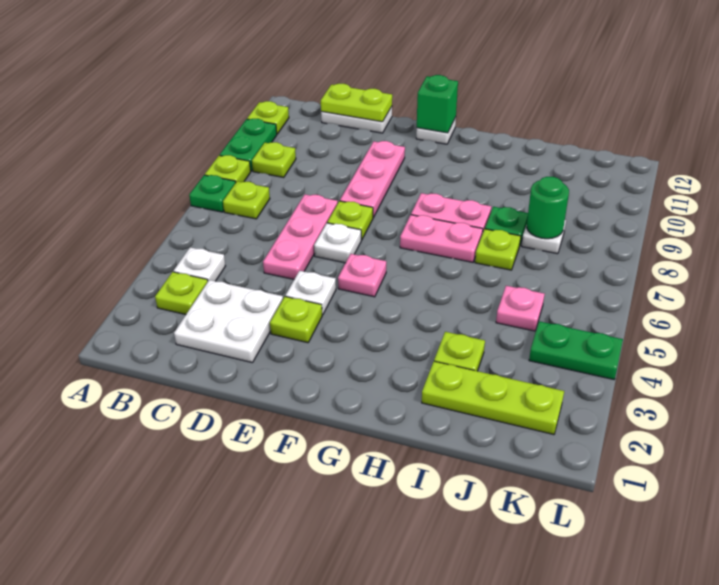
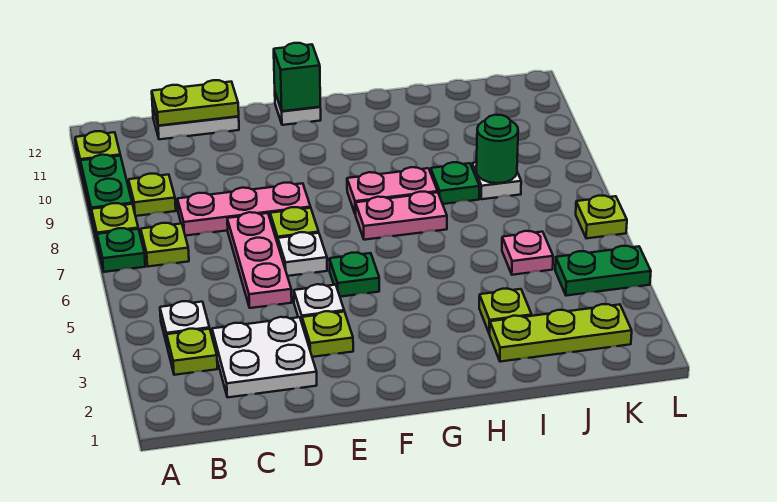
pink 1x3 plate [340,141,405,218] -> pink 1x3 plate turned to [177,183,311,236]
pink 1x1 plate [338,254,386,297] -> green 1x1 plate [329,253,379,297]
lime 1x1 plate [475,229,521,270] -> lime 1x1 plate moved to [576,196,627,238]

